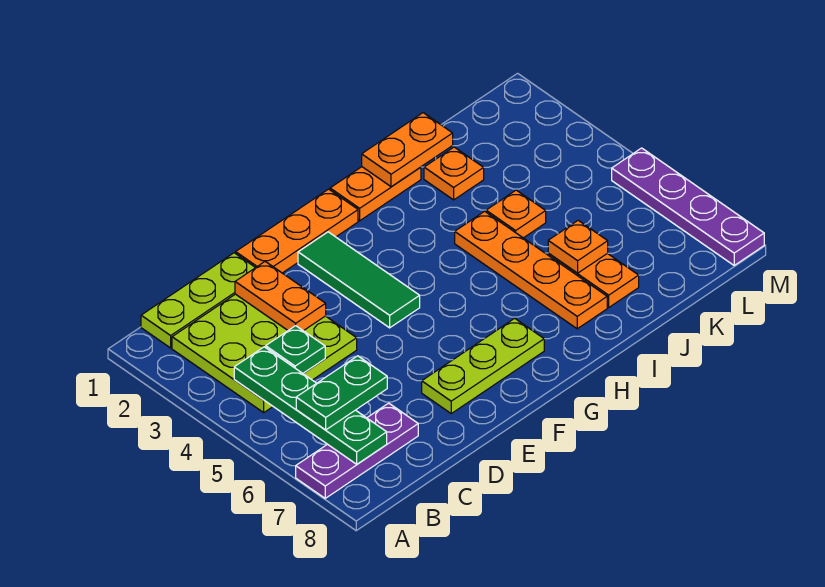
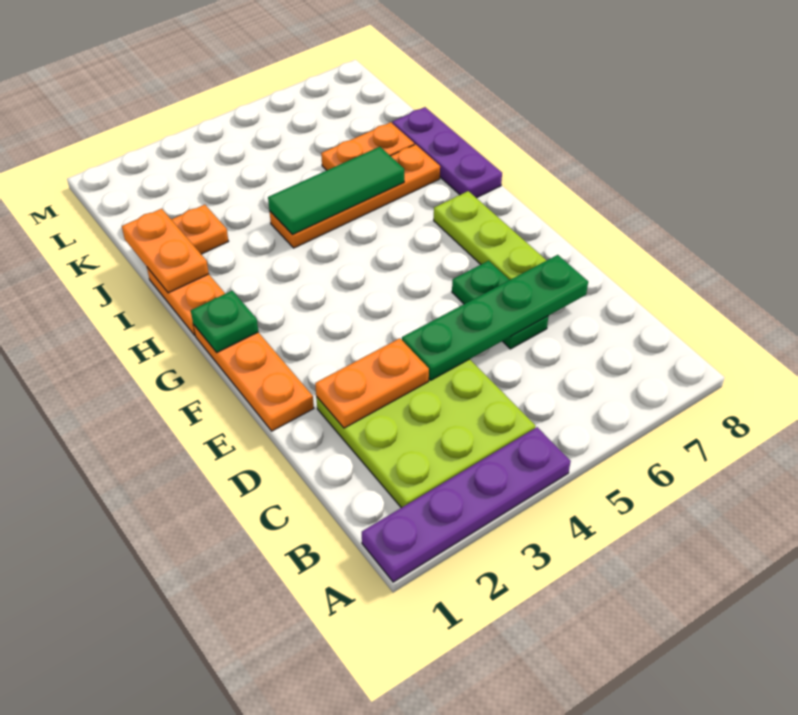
purple 1x3 plate [296,403,418,498] -> purple 1x3 plate moved to [392,107,502,198]
lime 1x3 plate [141,253,255,348] -> none
green 1x4 plate [234,347,387,464] -> green 1x4 plate moved to [402,255,588,380]
green 1x2 plate [296,356,387,430] -> green 1x2 plate moved to [452,261,549,349]
green 1x1 plate [266,326,325,373] -> green 1x1 plate moved to [191,291,258,352]
green 1x3 tile [298,232,420,328] -> green 1x3 tile moved to [268,147,404,235]
orange 1x1 plate [486,190,546,238] -> none
orange 1x1 plate [548,220,608,273] -> none
purple 1x4 plate [612,148,764,265] -> purple 1x4 plate moved to [362,427,571,582]

